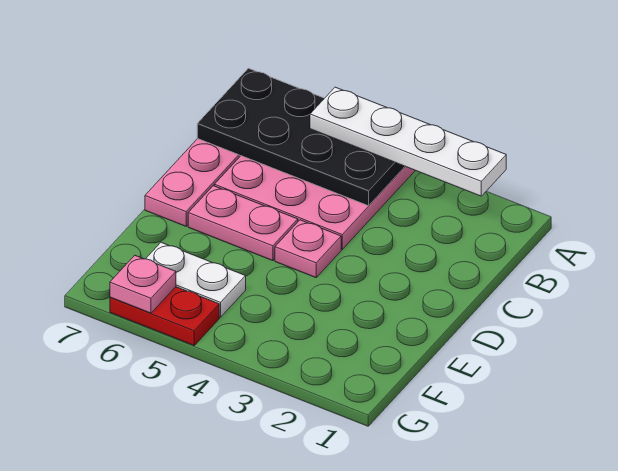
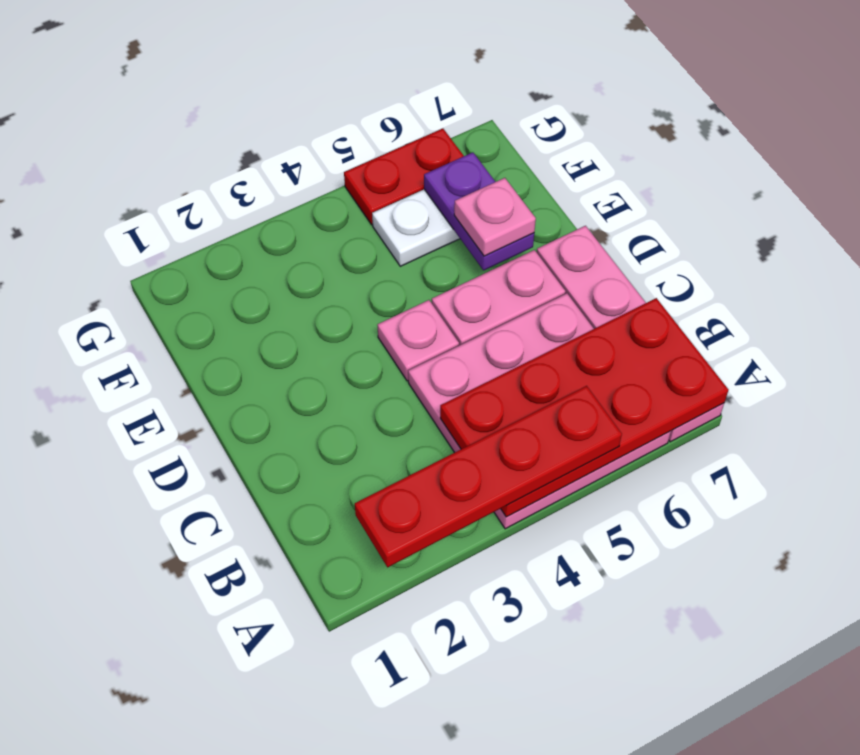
white 1x4 plate [310,87,506,196] -> red 1x4 plate [355,386,622,567]
black 2x4 plate [197,68,405,206] -> red 2x4 plate [440,298,729,517]
none -> purple 1x2 plate [424,152,534,271]
pink 1x1 plate [110,256,176,313] -> pink 1x1 plate moved to [454,178,536,256]

